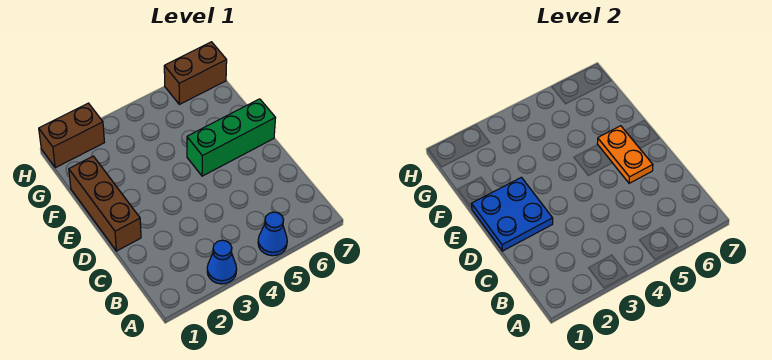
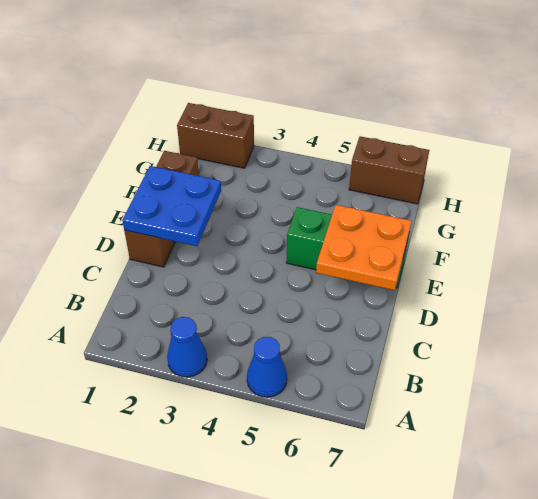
orange 1x2 plate [597,126,653,183] -> orange 2x2 plate [316,205,411,290]

